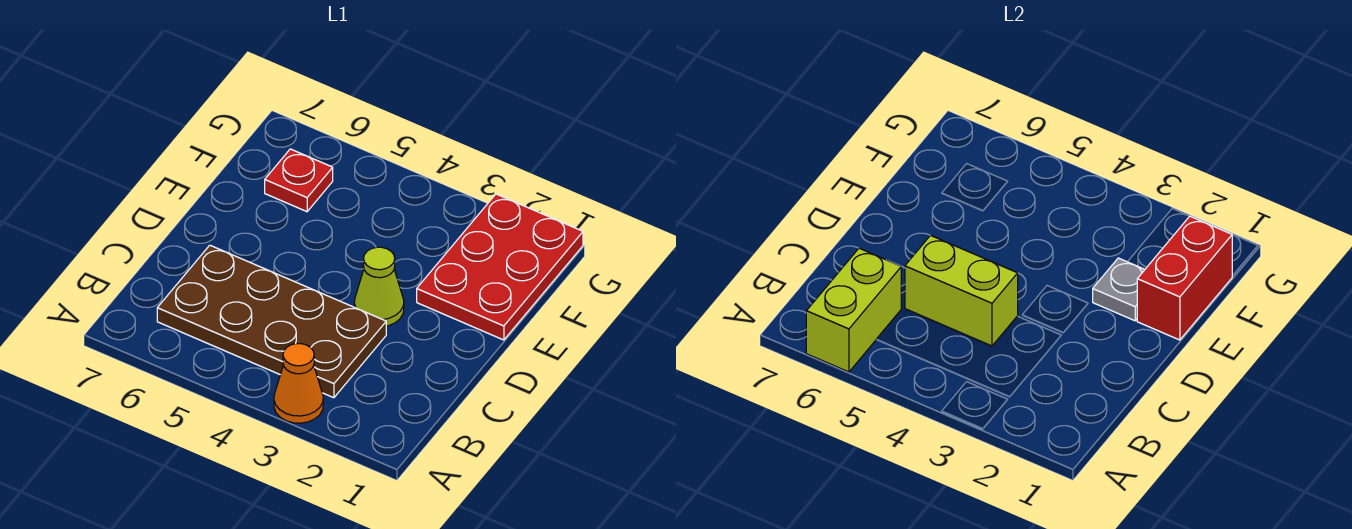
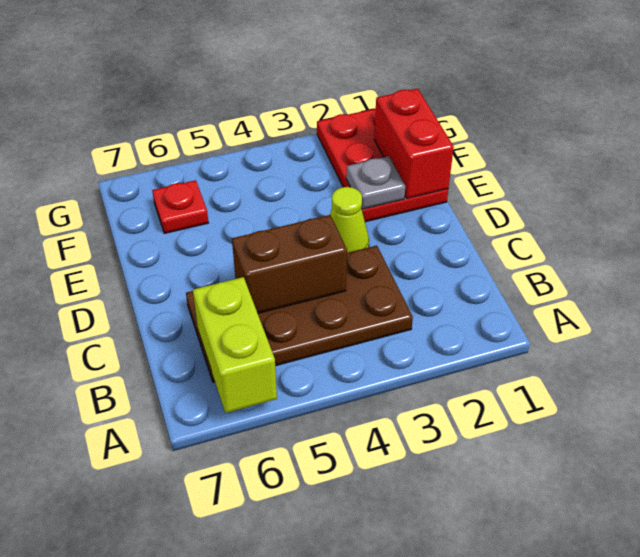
orange 1x1 cone [274,344,323,423] -> none
lime 1x2 brick [905,235,1018,346] -> brown 1x2 brick [232,215,347,313]

